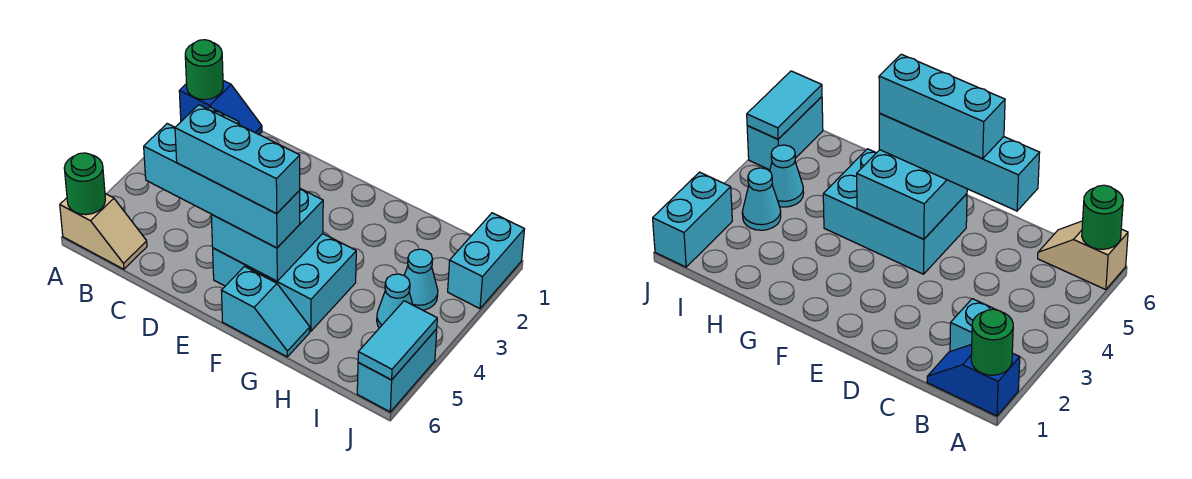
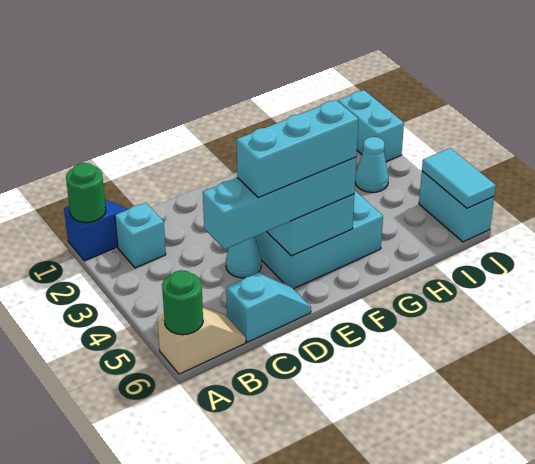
cyan 1x2 slope [221,267,310,357] -> cyan 1x2 slope moved to [226,272,311,342]
cyan 1x1 cone [377,274,413,328] -> cyan 1x1 cone moved to [226,237,261,278]

